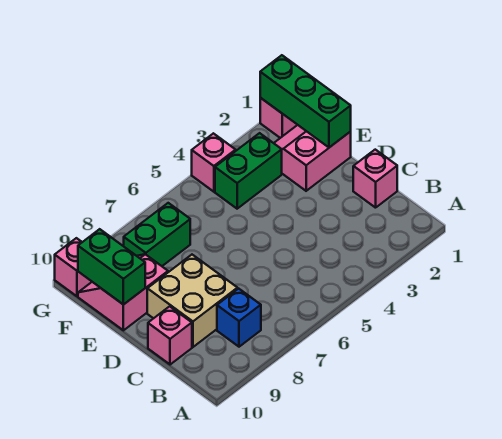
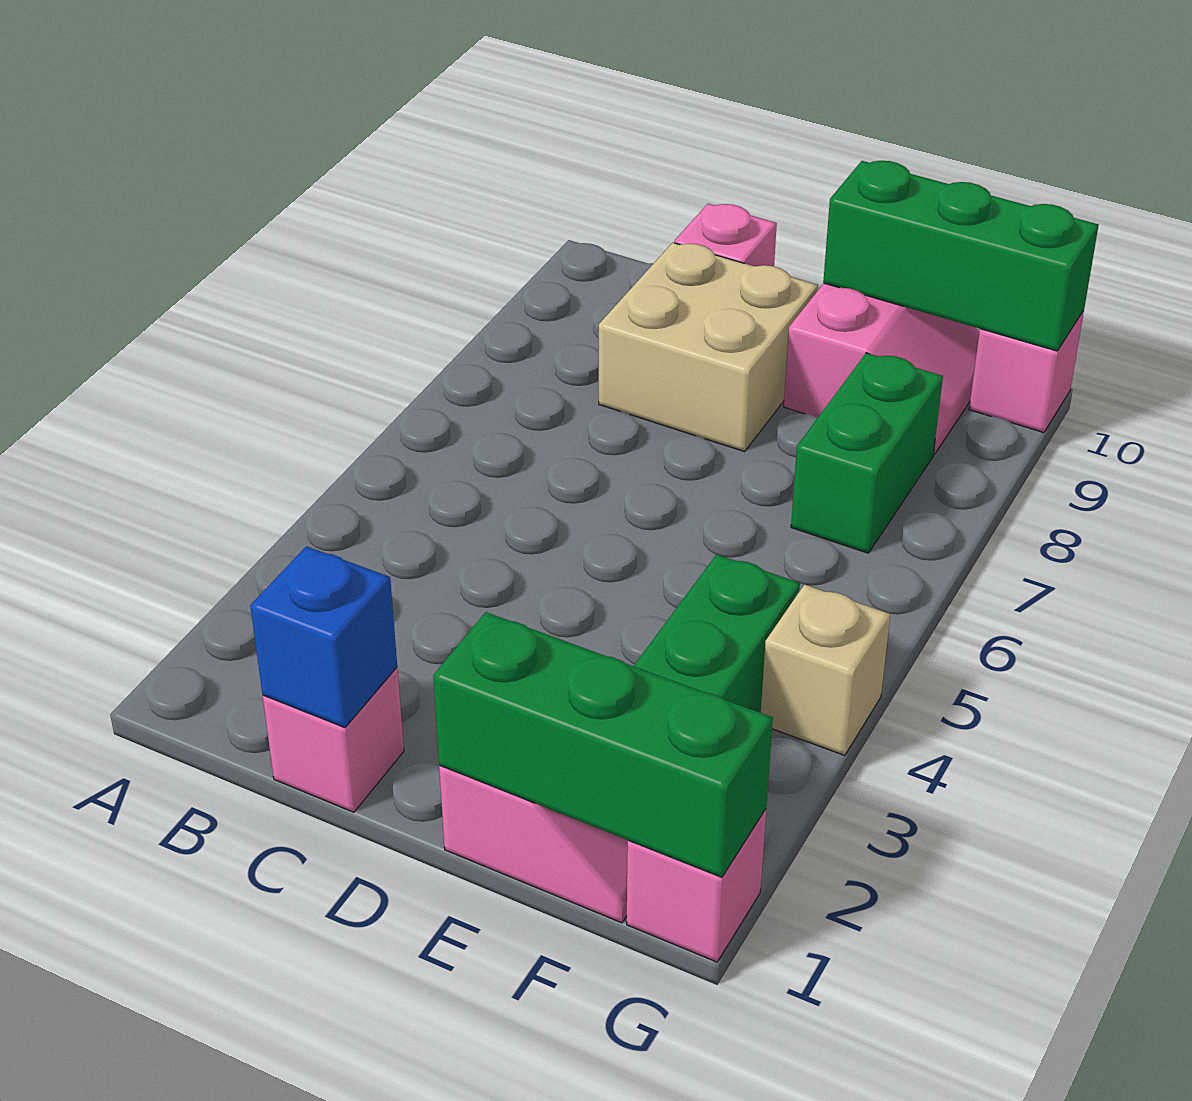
blue 1x1 brick [217,289,261,347] -> blue 1x1 brick moved to [250,546,397,728]
green 1x2 brick [78,229,145,305] -> green 1x3 brick [823,161,1099,351]
pink 1x1 brick [192,133,236,192] -> tan 1x1 brick [761,585,890,756]

